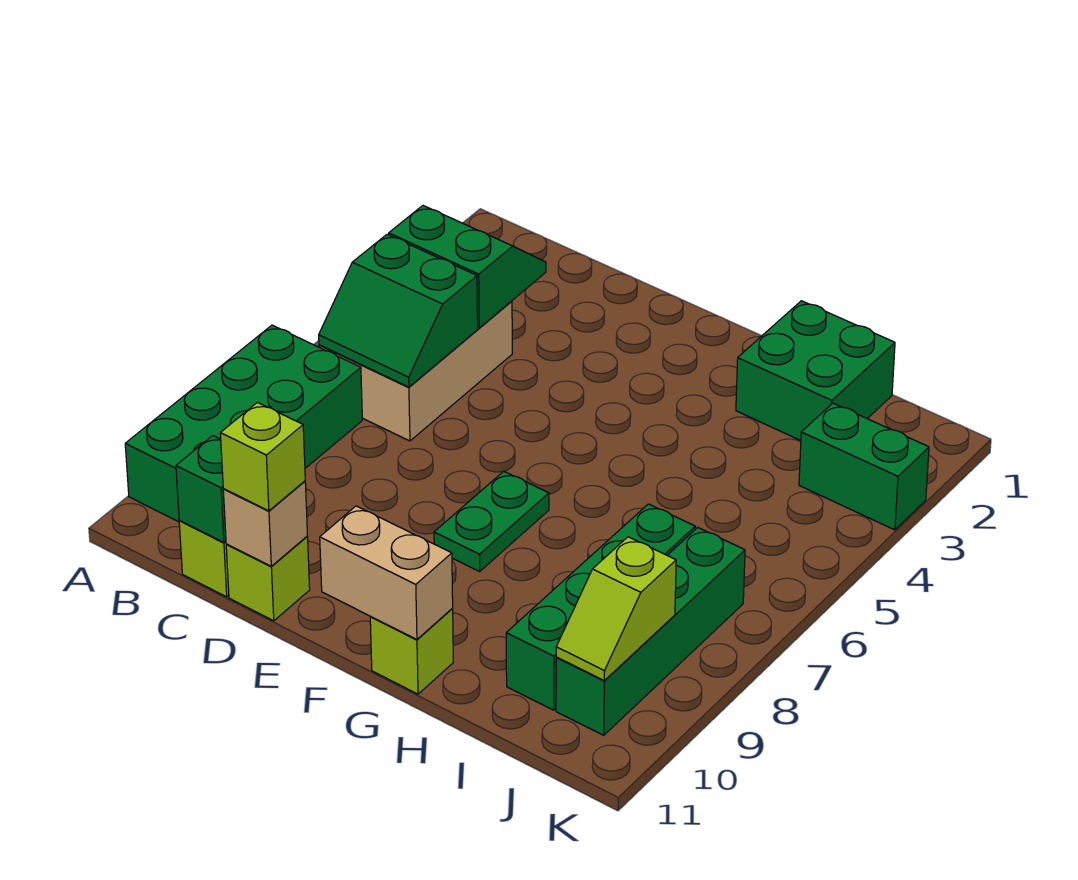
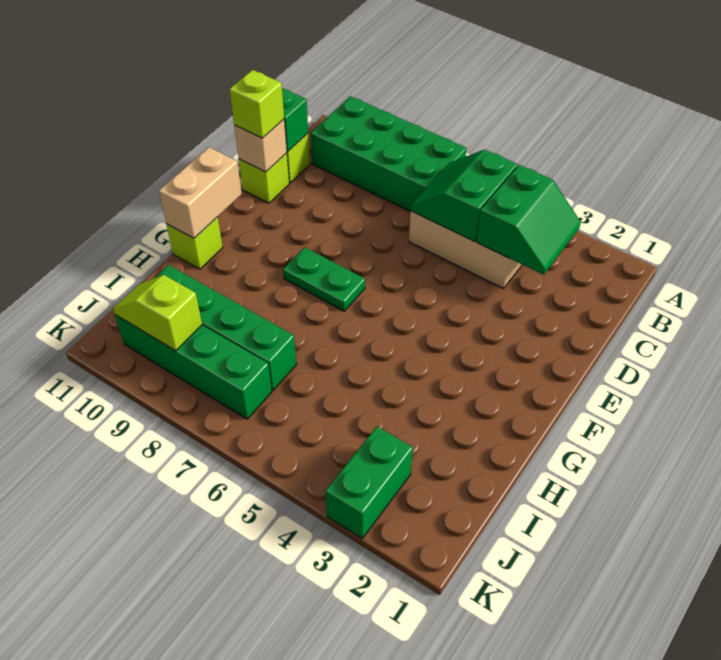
green 2x2 brick [736,301,895,441] -> none

